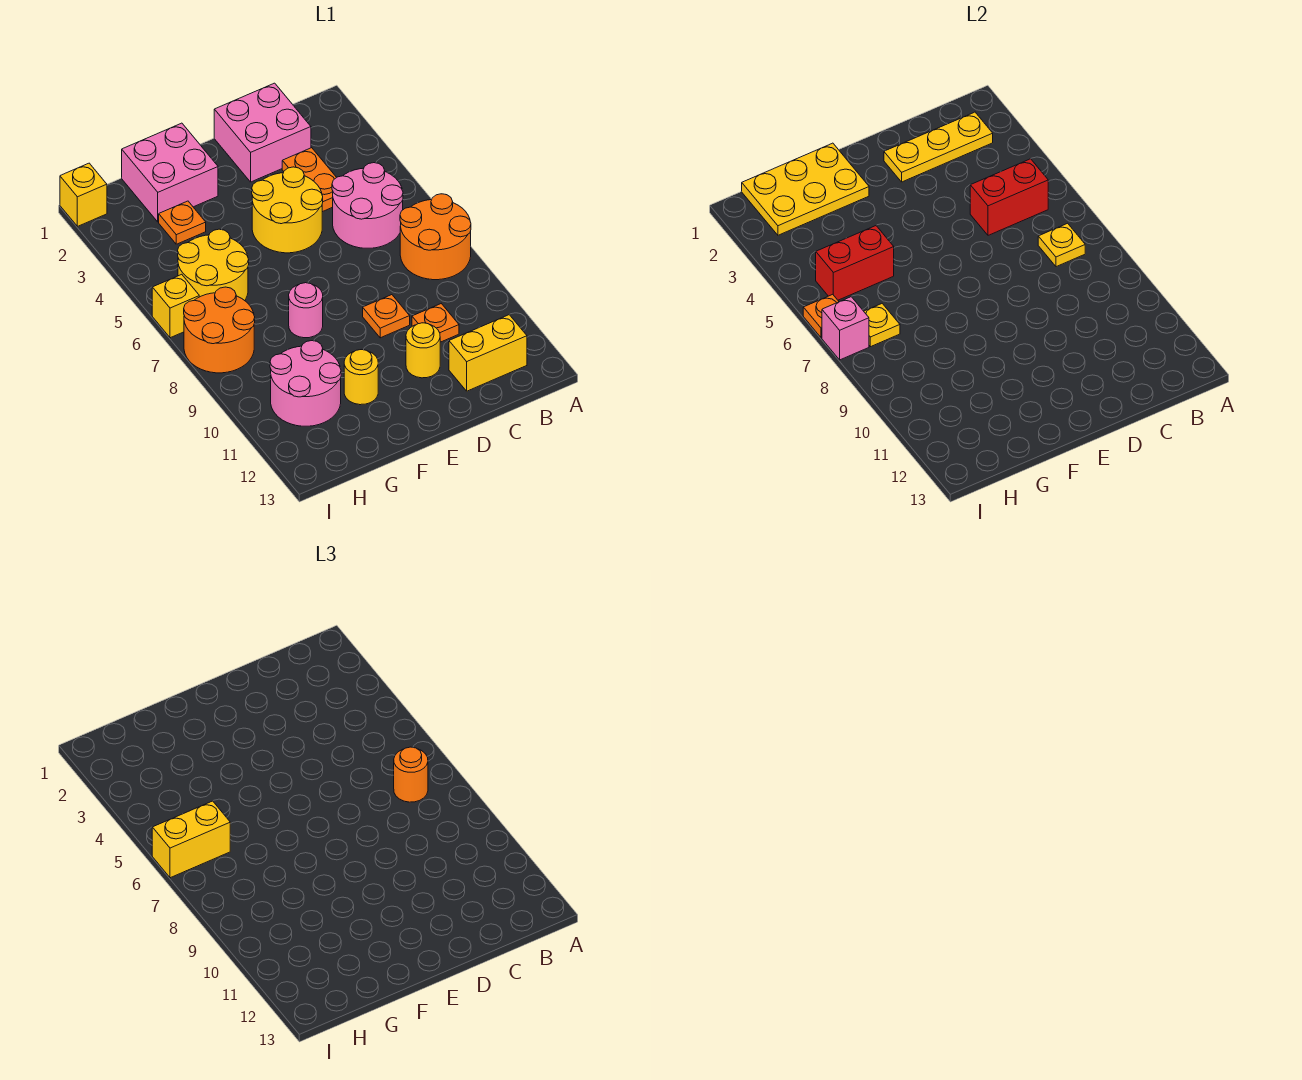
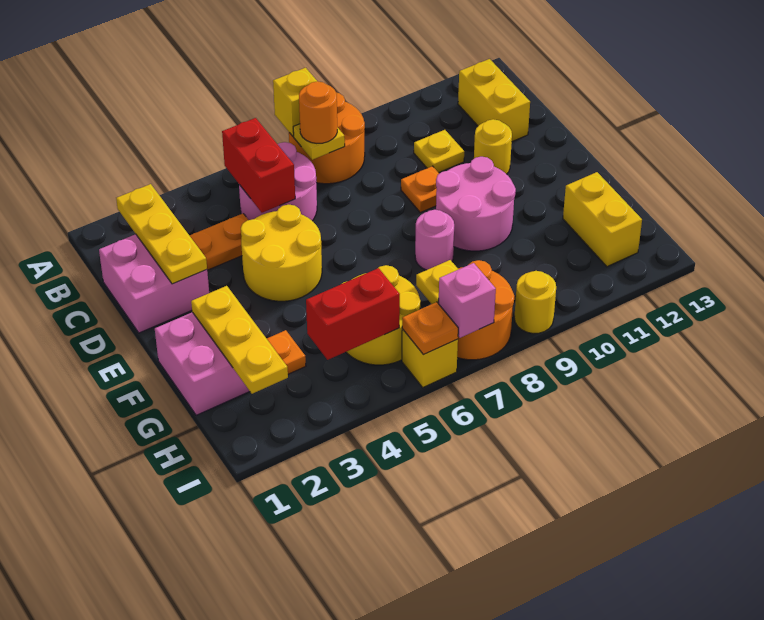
orange 1x1 plate [412,304,459,342] -> yellow 1x1 plate [414,130,464,173]
yellow 2x3 plate [742,143,869,235] -> yellow 1x3 plate [191,286,288,394]
yellow 1x1 round brick [344,350,378,405] -> yellow 1x1 round brick moved to [514,271,556,334]
red 1x2 brick [816,226,894,300] -> red 1x2 brick turned to [306,268,400,360]
pink 2x2 round brick [270,341,341,426] -> pink 2x2 round brick moved to [436,157,516,251]
yellow 1x2 brick [152,801,230,878] -> yellow 1x2 brick moved to [563,172,642,267]
yellow 1x1 brick [60,163,107,226] -> yellow 1x1 brick moved to [273,68,317,136]

